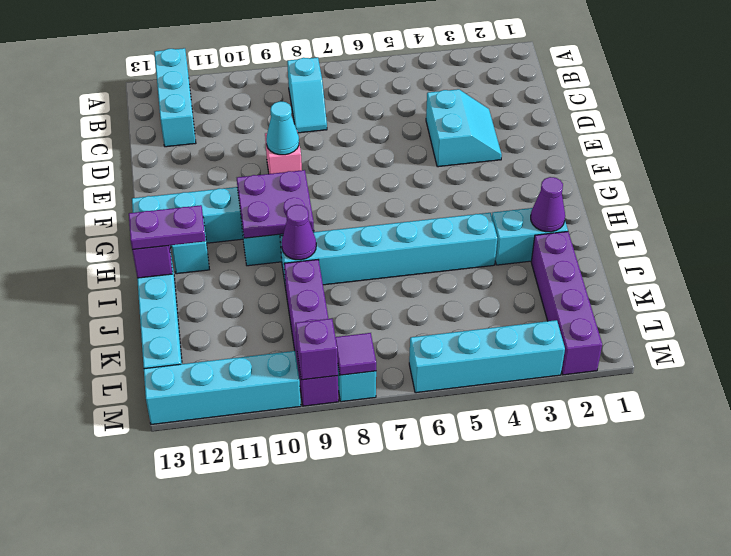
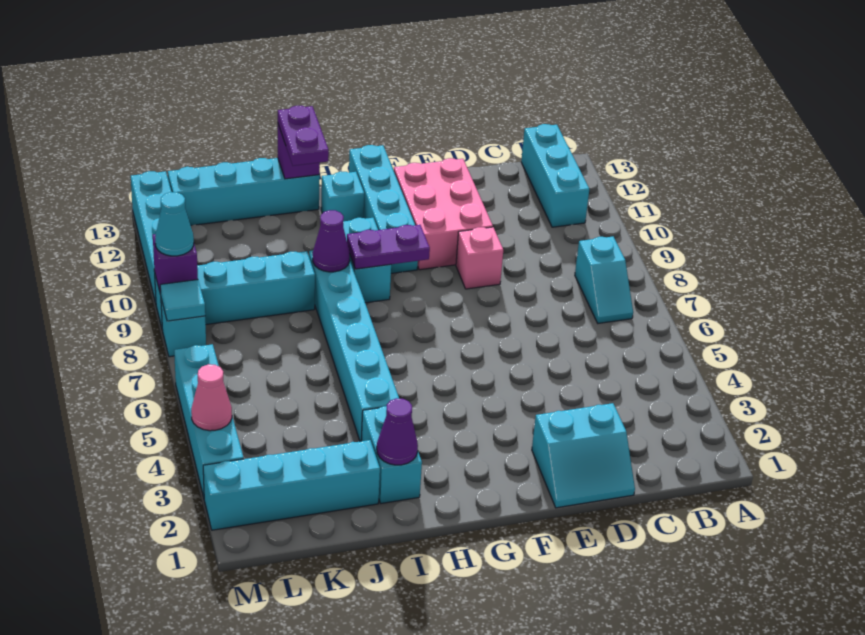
cyan 1x3 brick [154,48,196,147] -> cyan 1x3 brick turned to [521,124,589,227]
cyan 1x2 slope [287,57,327,133] -> cyan 1x2 slope turned to [575,237,633,323]
cyan 2x2 slope [426,89,502,167] -> cyan 2x2 slope moved to [532,403,635,508]
cyan 1x1 cone [266,101,299,155] -> cyan 1x1 cone moved to [155,192,194,256]
none -> pink 2x3 brick [394,158,493,270]
purple 2x2 plate [237,170,314,238] -> purple 1x2 plate [347,225,430,269]
purple 1x4 brick [531,232,602,375] -> cyan 1x4 brick [203,440,380,530]
purple 1x4 brick [284,260,339,406] -> cyan 1x4 brick [155,251,315,327]
none -> pink 1x1 cone [191,364,232,431]
purple 1x1 tile [336,333,376,375] -> cyan 1x1 tile [160,280,205,321]

